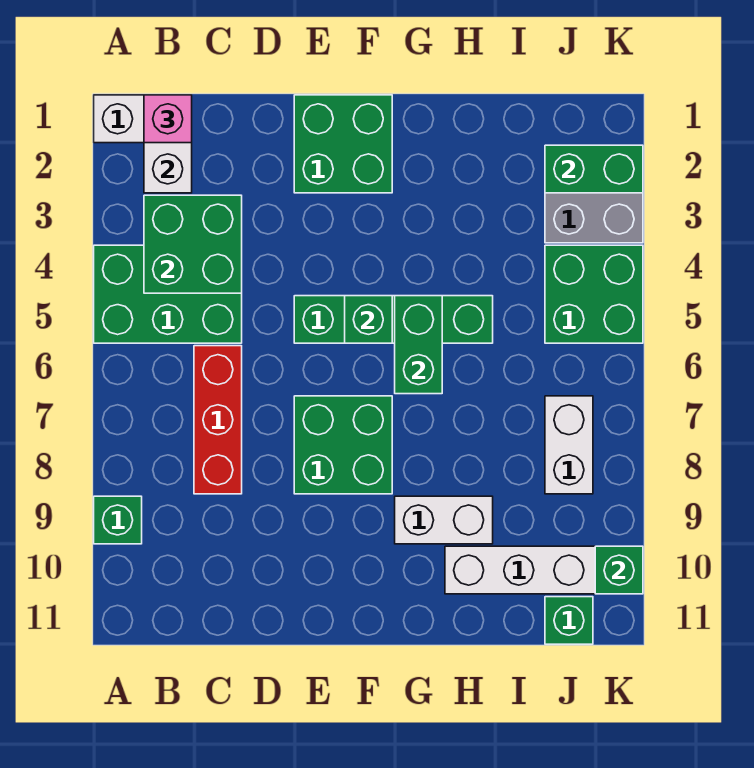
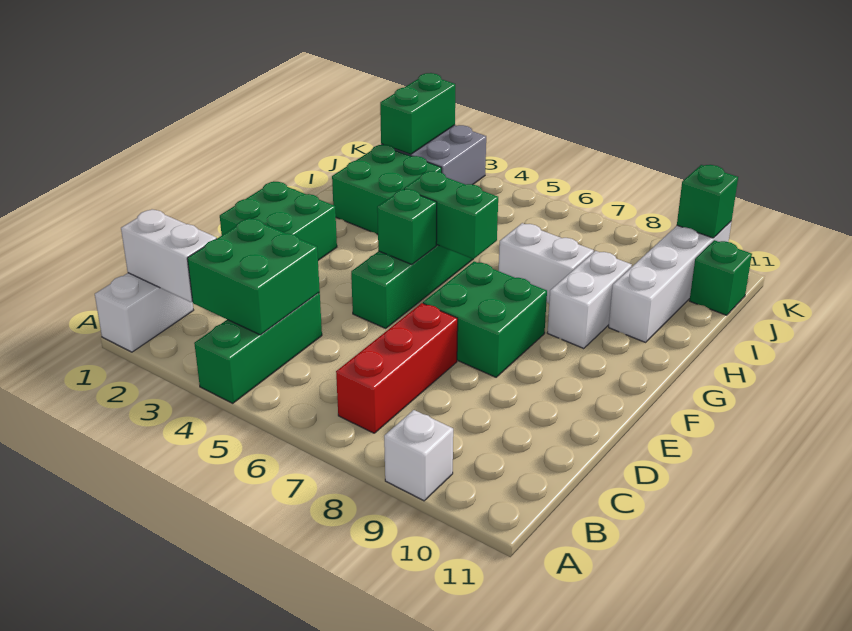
green 2x3 brick [94,245,242,343] -> green 1x3 brick [194,293,322,403]
green 1x1 brick [94,496,142,544] -> white 1x1 brick [384,410,453,501]
pink 1x1 brick [144,95,192,143] -> none
red 1x3 brick [194,346,242,494] -> red 1x3 brick turned to [336,303,458,433]
green 2x2 brick [545,245,643,343] -> green 2x2 brick moved to [332,145,442,234]
white 1x2 brick [545,396,593,494] -> white 1x2 brick moved to [499,223,594,303]

